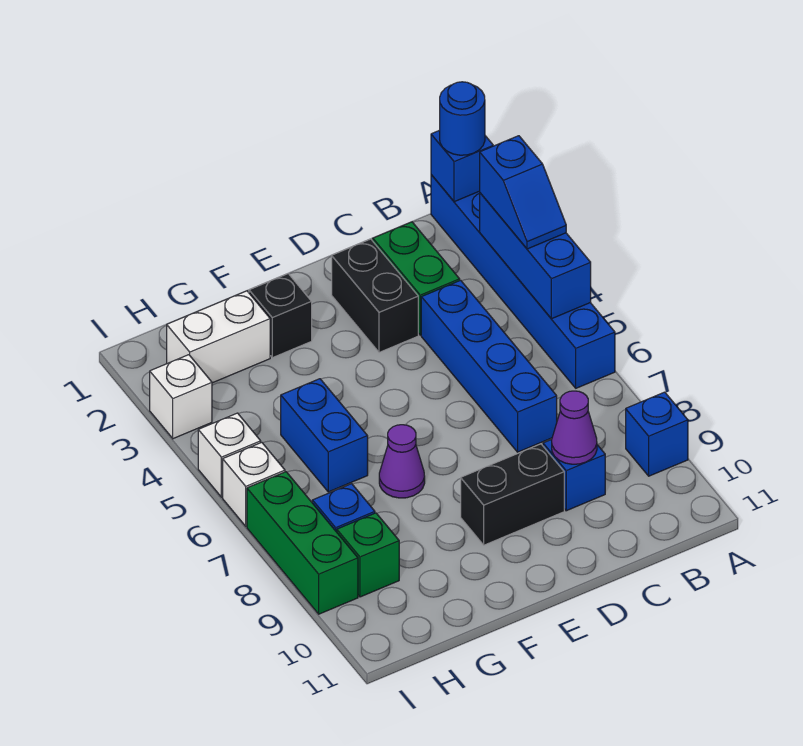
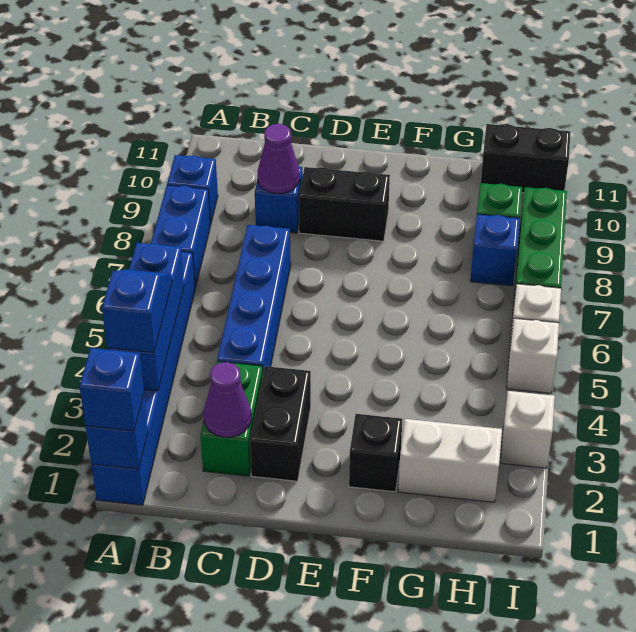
blue 1x1 round brick [440,82,485,155] -> blue 1x1 brick [79,348,144,431]
purple 1x1 cone [379,425,425,498] -> purple 1x1 cone moved to [204,362,251,437]
blue 1x2 brick [281,379,368,492] -> blue 1x2 brick moved to [151,185,211,288]
none -> black 1x2 brick [481,124,571,193]

